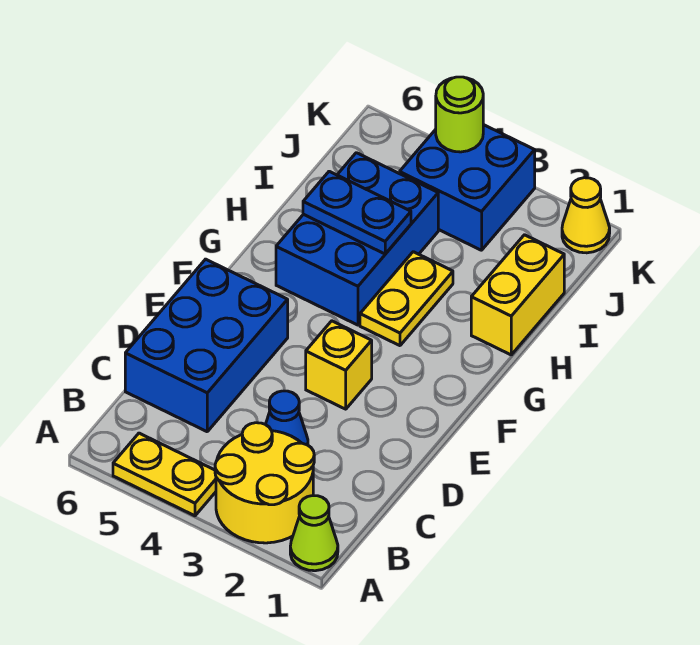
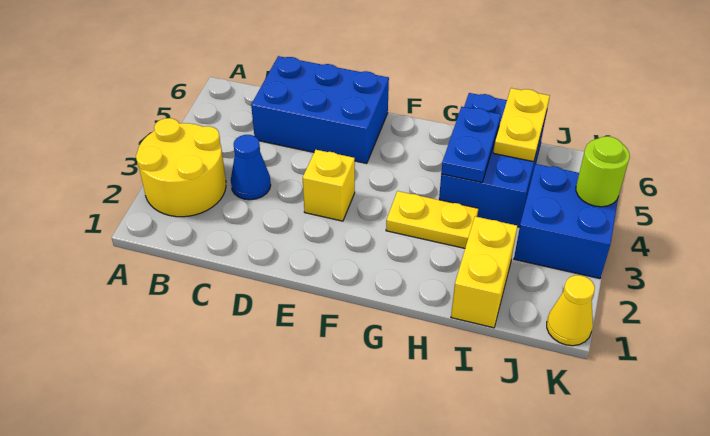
lime 1x1 cone [290,496,338,571] -> none
yellow 1x2 plate [113,433,216,516] -> yellow 1x2 plate moved to [493,88,550,162]
blue 2x3 brick [276,153,438,325] -> blue 2x3 brick turned to [439,93,547,227]
yellow 1x2 brick [471,235,564,355] -> yellow 1x2 brick turned to [451,216,517,328]

